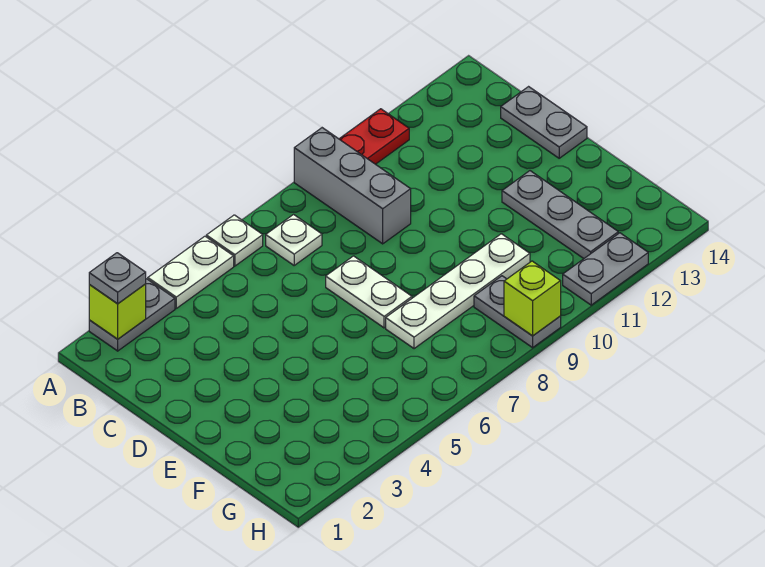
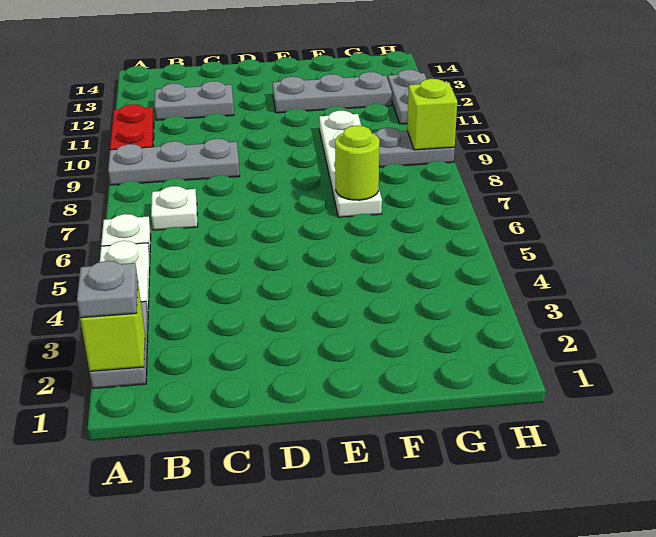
grey 1x3 brick [294,128,411,244] -> grey 1x3 plate [108,139,240,185]
grey 1x2 plate [501,87,587,158] -> grey 1x2 plate moved to [154,81,234,120]
white 1x2 plate [326,256,412,328] -> none
none -> lime 1x1 round brick [335,126,380,200]

